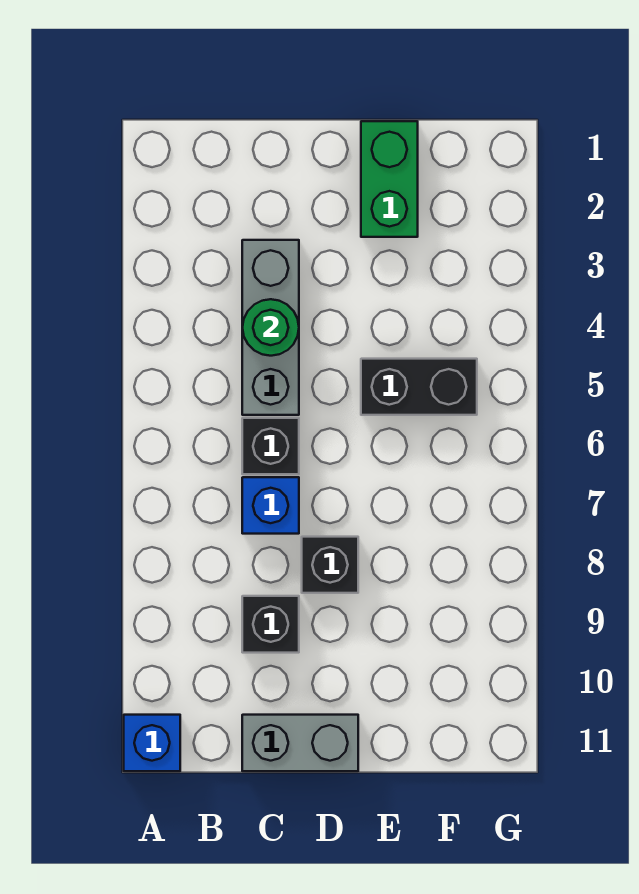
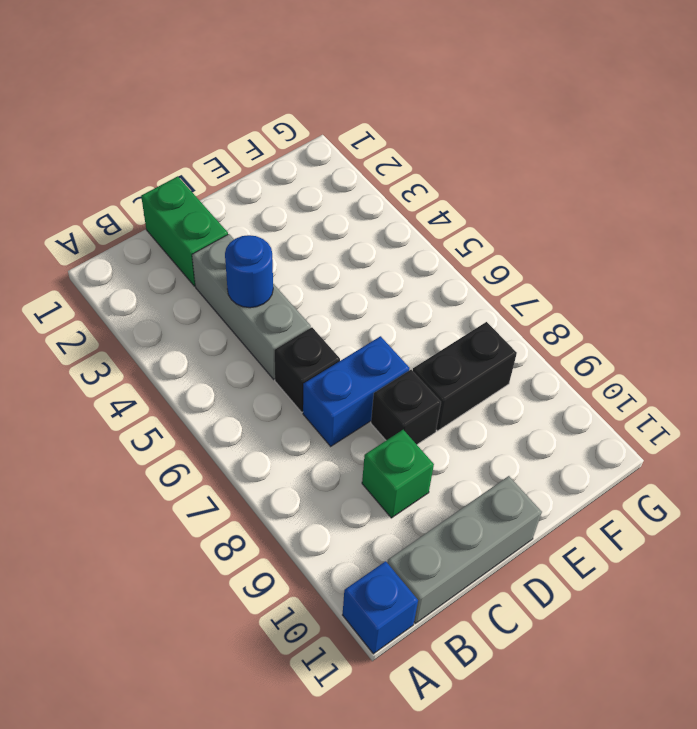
green 1x1 round brick [242,299,299,356] -> blue 1x1 round brick [225,235,273,308]
blue 1x1 brick [242,477,299,534] -> blue 1x2 brick [303,336,410,446]
black 1x1 brick [242,596,299,653] -> green 1x1 brick [362,430,434,518]
grey 1x2 brick [242,715,358,771] -> grey 1x3 brick [387,476,542,623]
green 1x2 brick [361,121,418,237] -> green 1x2 brick moved to [141,176,228,286]
black 1x2 brick [361,359,477,415] -> black 1x2 brick moved to [413,322,517,431]

